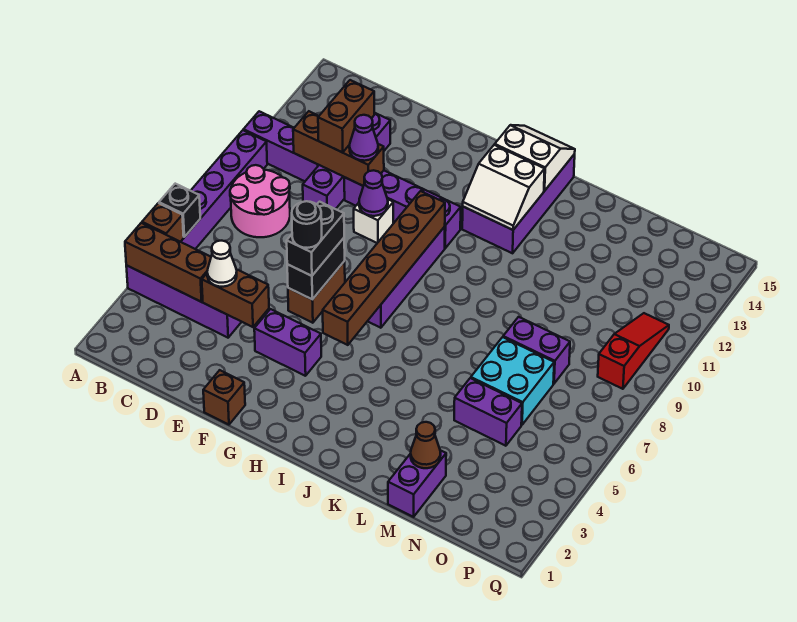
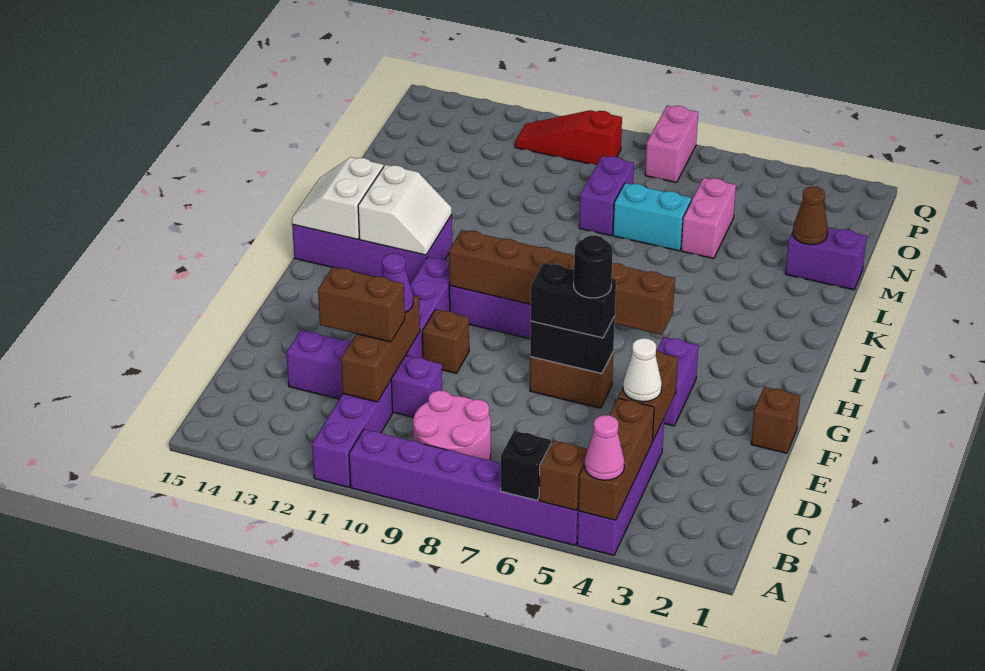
none -> pink 1x1 cone [585,415,625,480]
white 1x1 brick [354,200,393,243] -> brown 1x1 brick [422,309,469,373]
purple 1x1 cone [359,170,388,216] -> none
purple 1x2 brick [454,378,522,446] -> pink 1x2 brick [681,178,736,259]
cyan 2x2 brick [471,337,554,425] -> cyan 1x2 brick [613,183,691,251]
none -> pink 1x2 brick [645,105,698,183]

